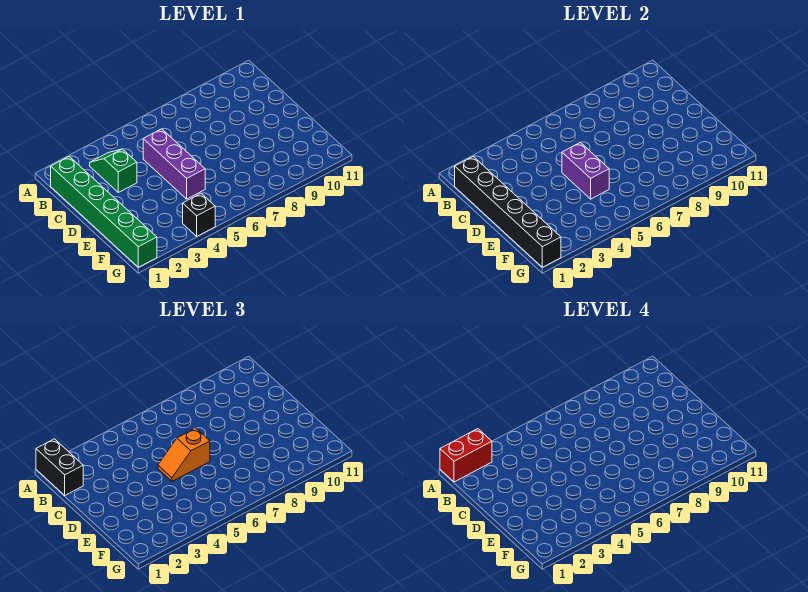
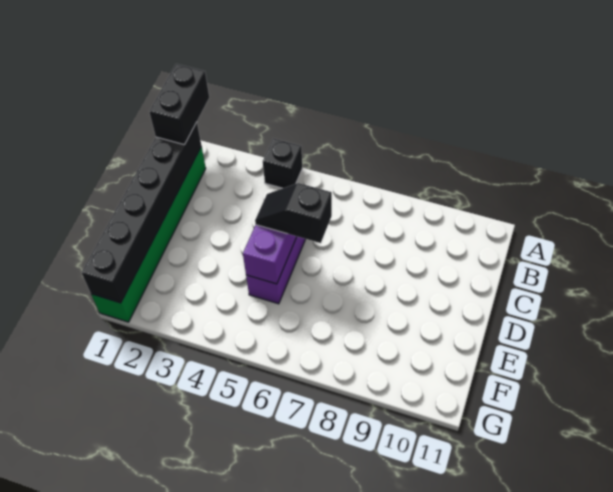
red 1x2 brick [440,429,492,482] -> none
green 1x2 slope [90,149,137,192] -> none
orange 1x2 slope [158,428,210,481] -> black 1x2 slope [255,183,332,243]
black 1x1 brick [183,194,215,236] -> black 1x1 brick moved to [263,138,302,188]

